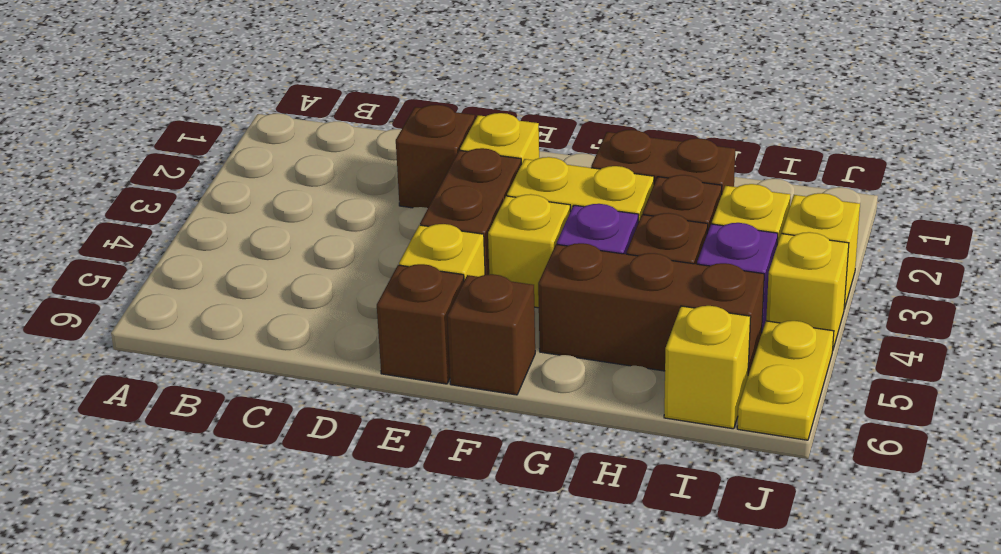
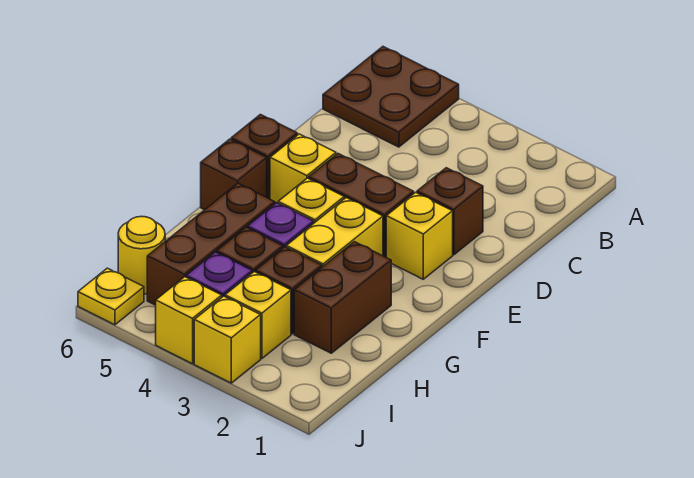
none -> brown 2x2 plate [323,47,459,147]
yellow 1x1 brick [664,306,751,429] -> yellow 1x1 round brick [118,216,165,294]
yellow 1x2 plate [737,321,834,440] -> yellow 1x1 plate [78,268,144,325]

